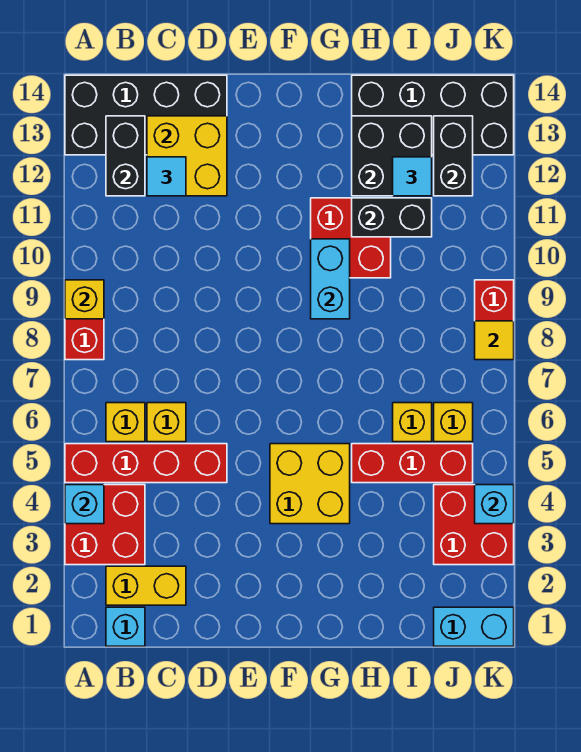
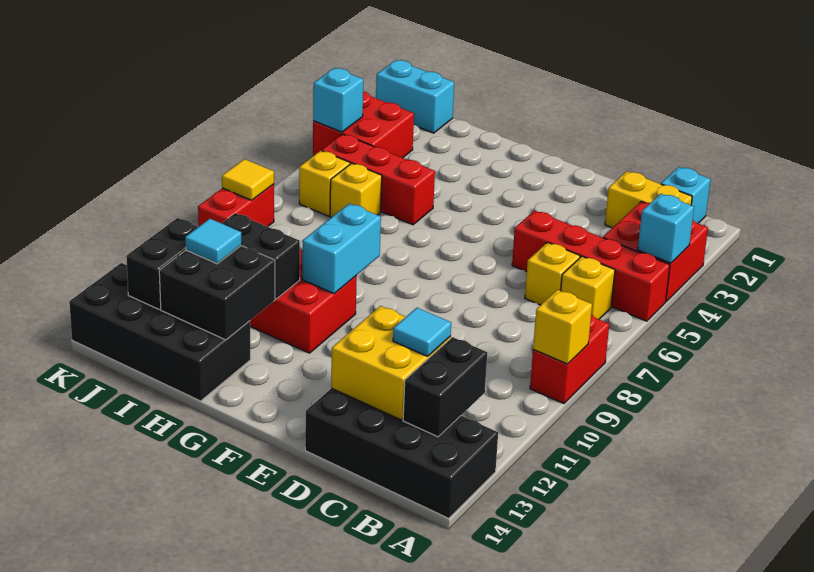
yellow 2x2 brick [270,444,350,524] -> none

